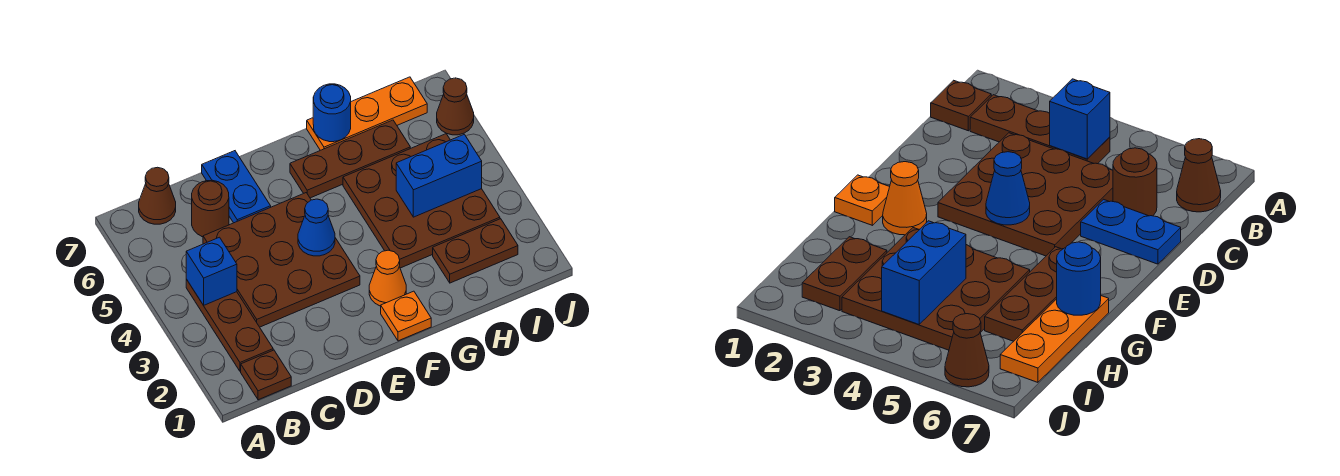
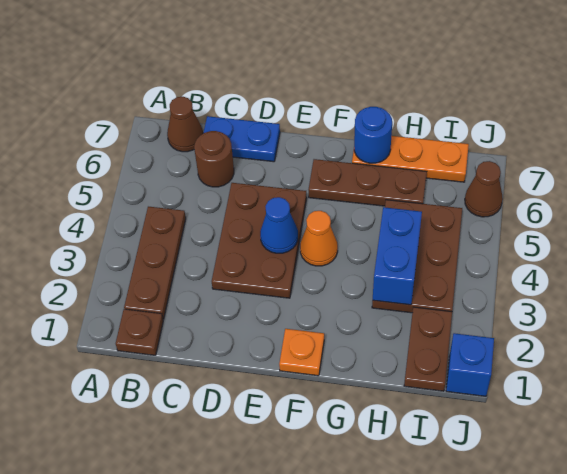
blue 1x1 brick [186,237,237,305] -> blue 1x1 brick moved to [446,333,494,396]
brown 3x3 plate [203,193,360,327] -> brown 2x3 plate [212,183,307,298]
blue 1x2 plate [202,151,271,223] -> blue 1x2 plate turned to [204,116,280,162]
orange 1x1 cone [369,250,406,306] -> orange 1x1 cone moved to [300,211,338,266]
brown 3x3 plate [343,134,500,268] -> brown 2x3 plate [372,200,462,313]
brown 1x2 plate [433,219,518,283] -> brown 1x2 plate turned to [404,307,452,391]
blue 1x2 brick [396,134,482,217] -> blue 1x2 brick turned to [373,207,422,305]

